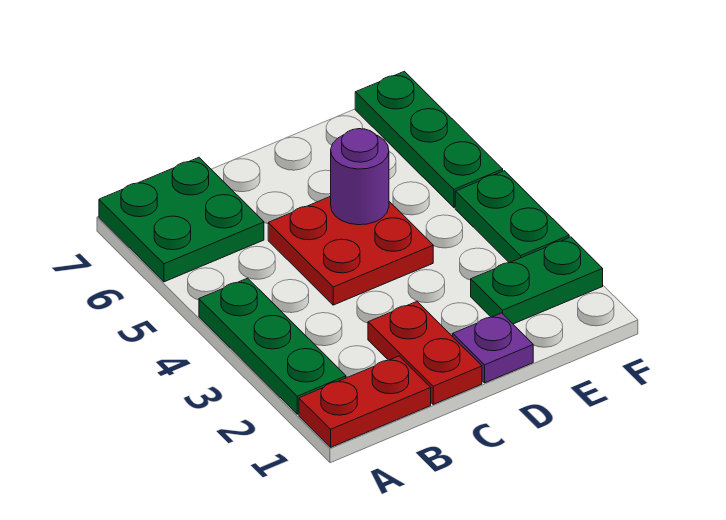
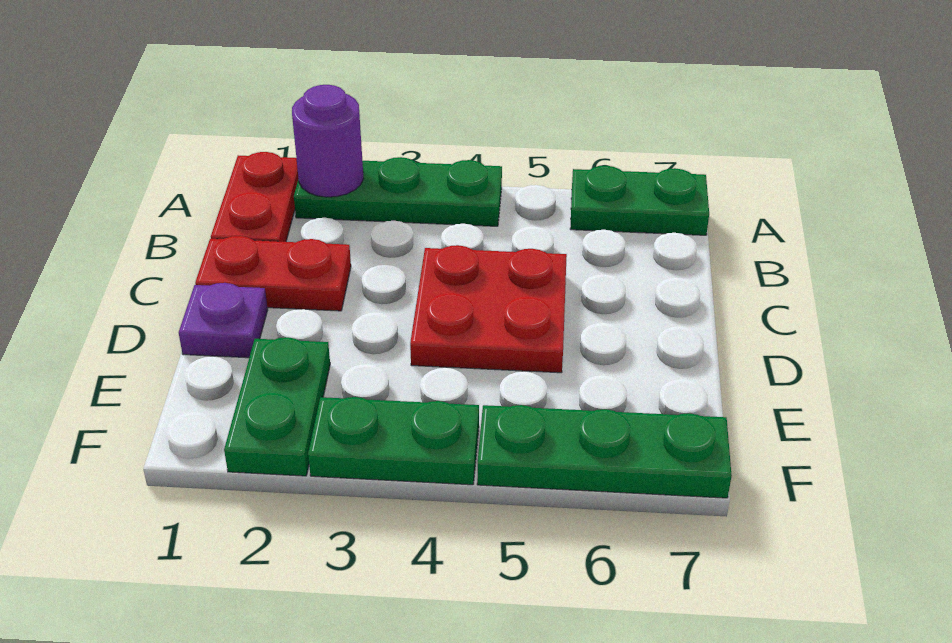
green 2x2 plate [99,158,264,282] -> green 1x2 plate [570,166,709,235]
purple 1x1 round brick [331,129,389,225] -> purple 1x1 round brick moved to [292,85,363,197]

